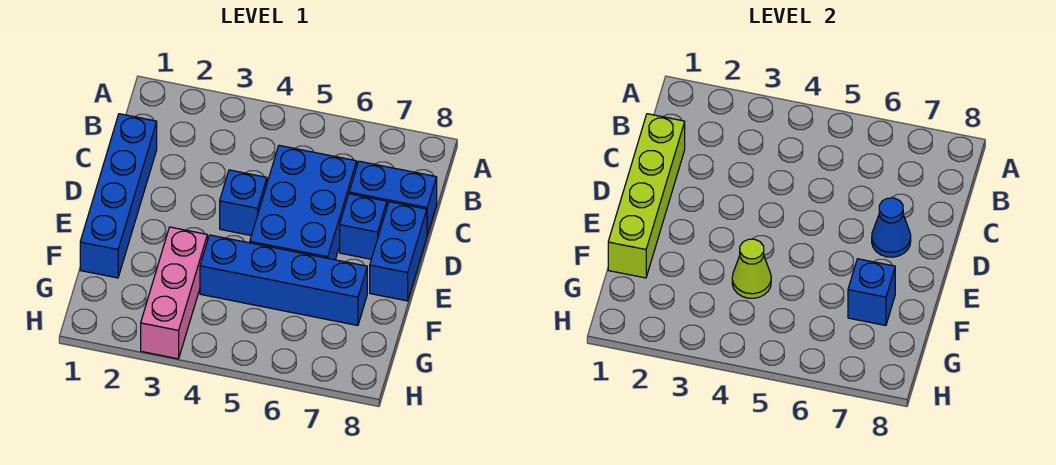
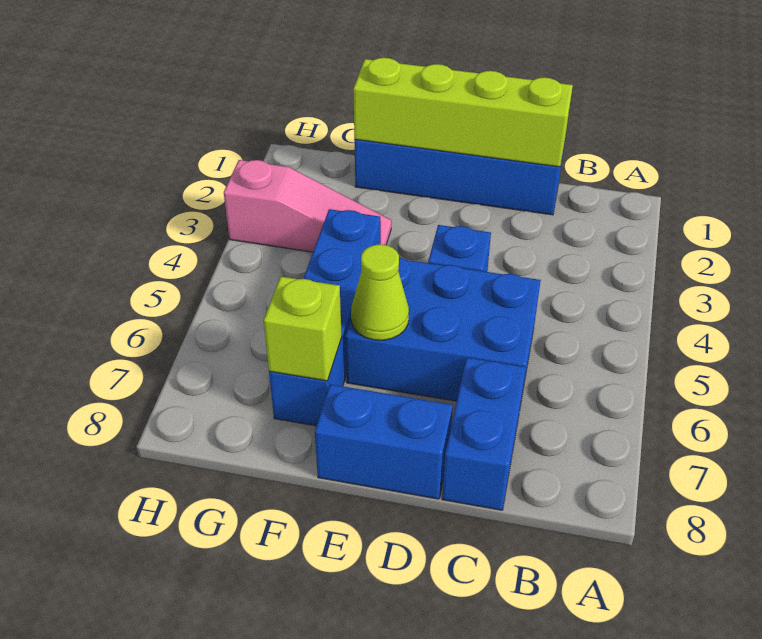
blue 1x1 brick [340,194,387,259] -> none
blue 1x1 cone [872,198,911,257] -> none
pink 1x3 brick [141,227,207,359] -> pink 1x3 slope [224,160,392,252]
lime 1x1 cone [732,239,771,298] -> lime 1x1 cone moved to [351,244,409,340]
blue 1x1 brick [848,259,895,326] -> lime 1x1 brick [264,277,342,381]

